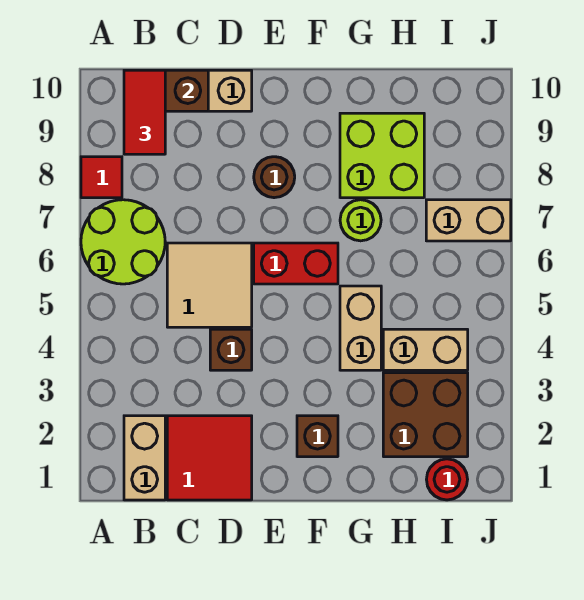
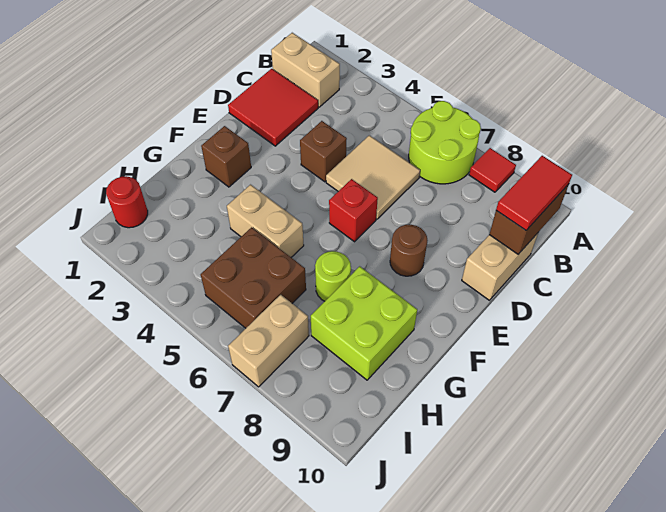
red 1x2 tile [124,70,165,154] -> red 1x2 tile turned to [496,156,572,230]
red 1x2 brick [254,243,338,284] -> red 1x1 brick [329,179,378,242]
brown 2x2 brick [383,373,468,457] -> brown 2x2 brick moved to [201,227,306,328]
tan 1x2 brick [383,329,468,370] -> none

